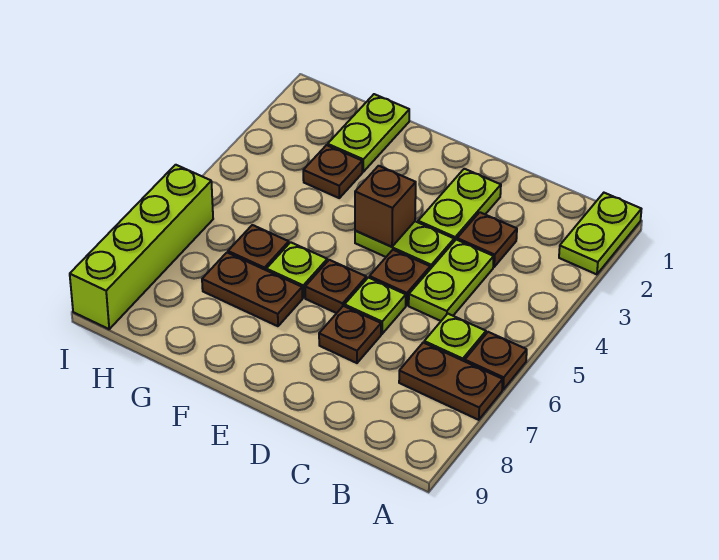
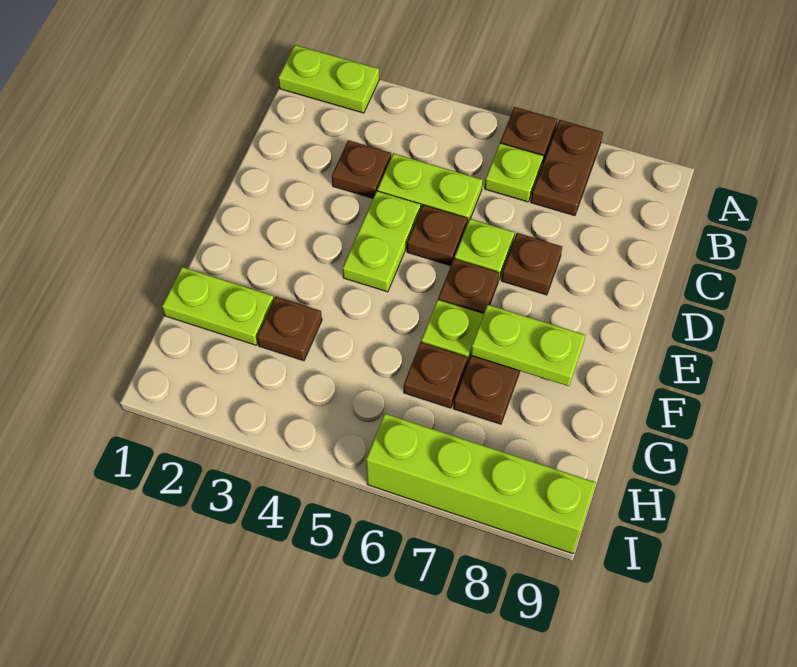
lime 1x2 plate [418,169,501,241] -> lime 1x2 plate moved to [471,305,585,386]
brown 1x1 brick [355,166,416,247] -> none

